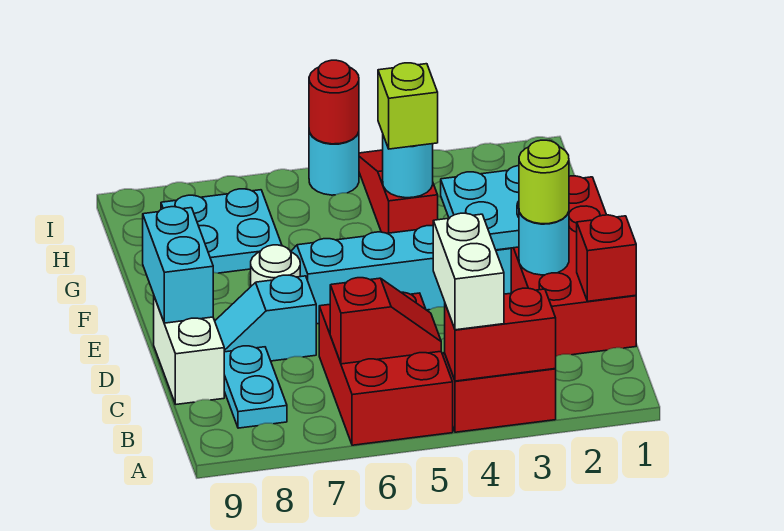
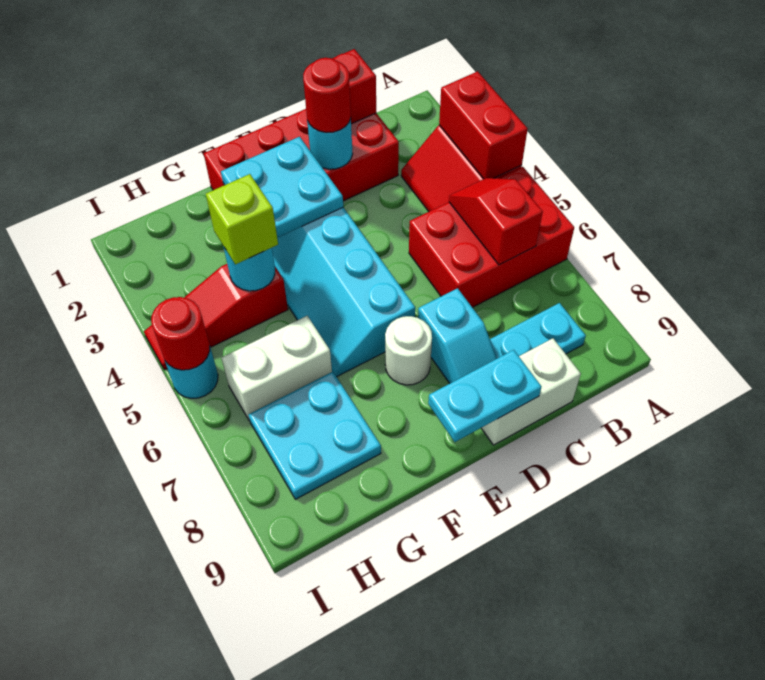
white 1x2 brick [433,213,504,330] -> white 1x2 brick moved to [222,316,332,421]
lime 1x1 round brick [519,140,569,224] -> red 1x1 round brick [303,58,351,133]
cyan 1x2 brick [143,207,213,323] -> cyan 1x2 plate [428,350,541,442]

